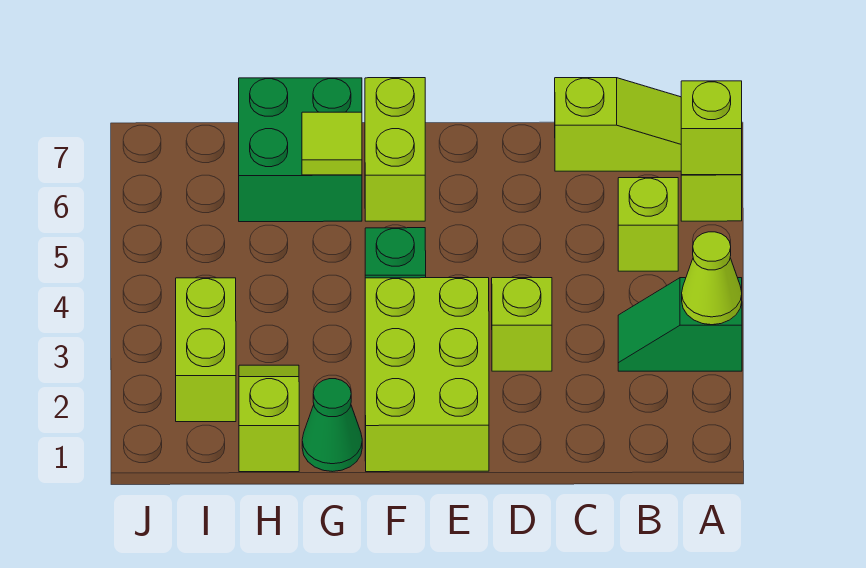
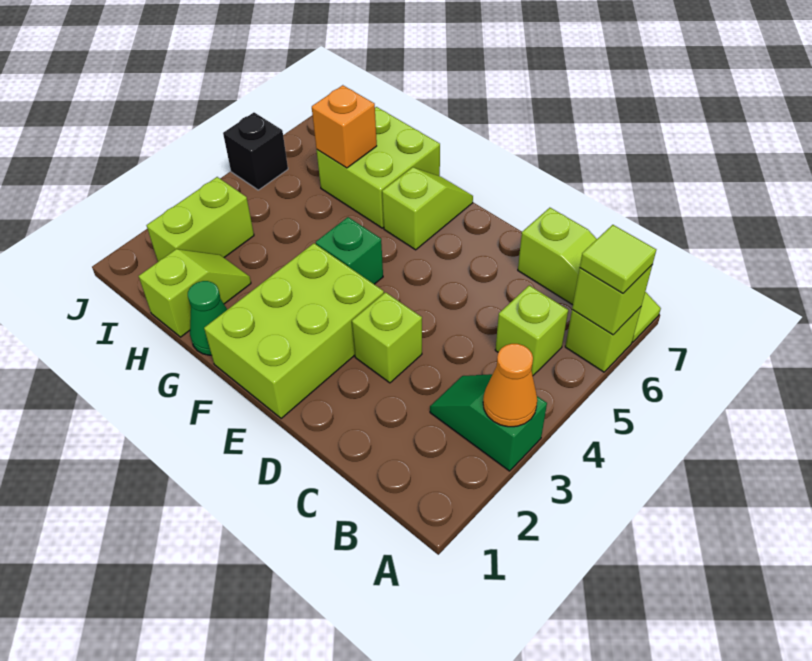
lime 1x1 cone [682,232,742,325] -> orange 1x1 cone [483,344,537,427]
lime 1x2 brick [365,78,425,221] -> lime 1x2 slope [382,167,473,250]
green 2x2 brick [239,78,362,222] -> lime 2x2 brick [317,107,440,228]
lime 1x1 tile [302,112,362,175] -> lime 1x1 tile moved to [580,225,656,293]
none -> orange 1x1 brick [312,85,377,168]
none -> black 1x1 brick [223,113,288,190]

